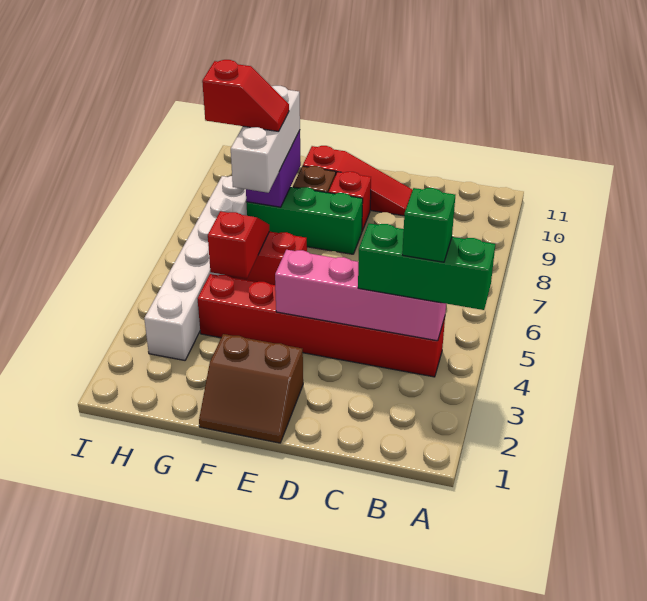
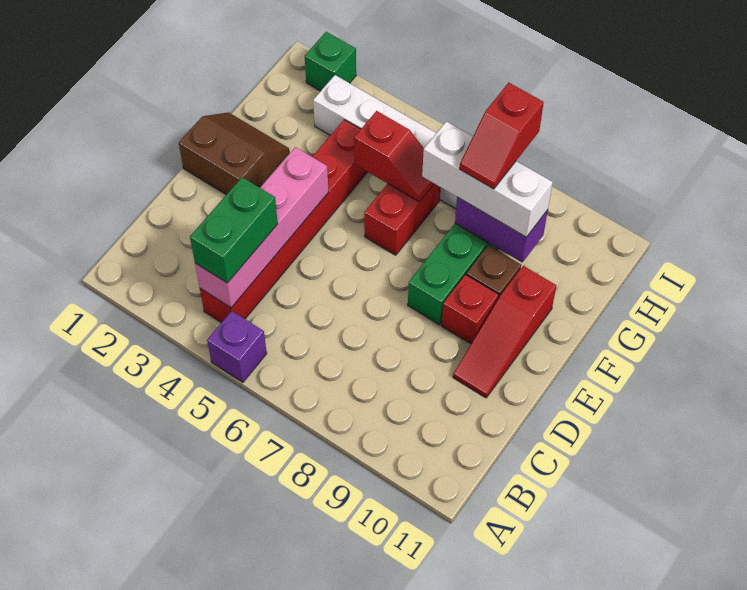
green 1x3 brick [358,223,495,310] -> green 1x2 brick [190,177,278,283]
none -> purple 1x1 brick [207,311,267,383]
green 1x1 brick [402,188,455,262] -> green 1x1 brick moved to [305,32,356,91]
brown 2x2 slope [199,334,303,443] -> brown 2x2 slope turned to [179,112,289,195]

